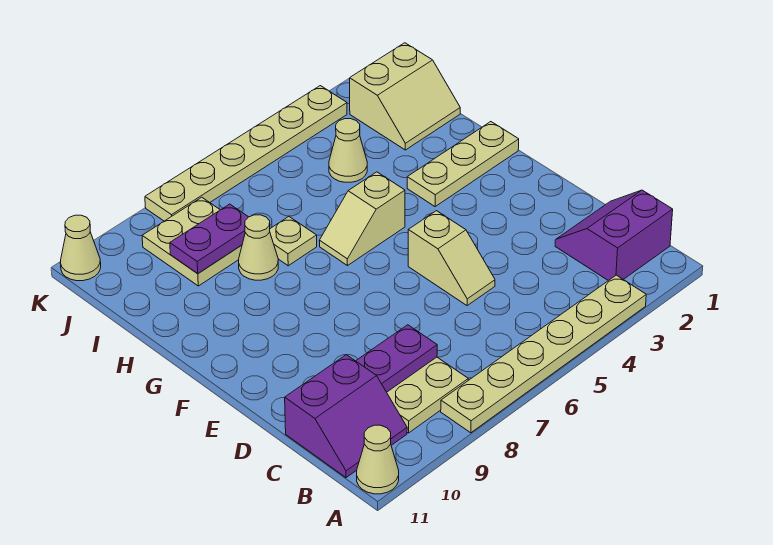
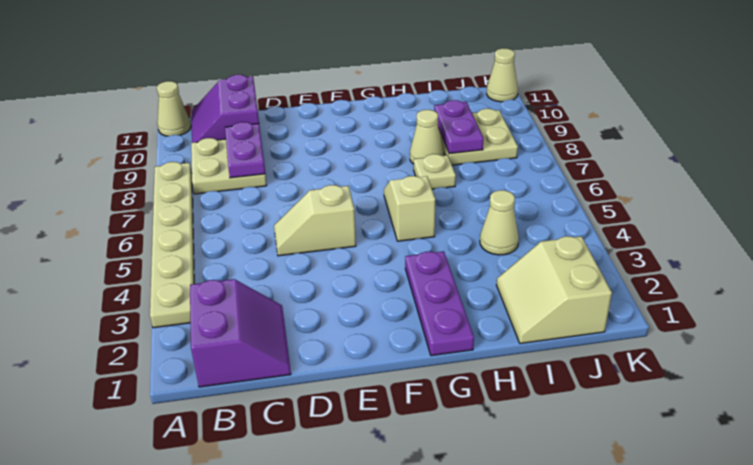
tan 1x3 plate [407,122,519,206] -> purple 1x3 plate [405,251,474,356]
tan 1x6 plate [145,86,347,221] -> none

